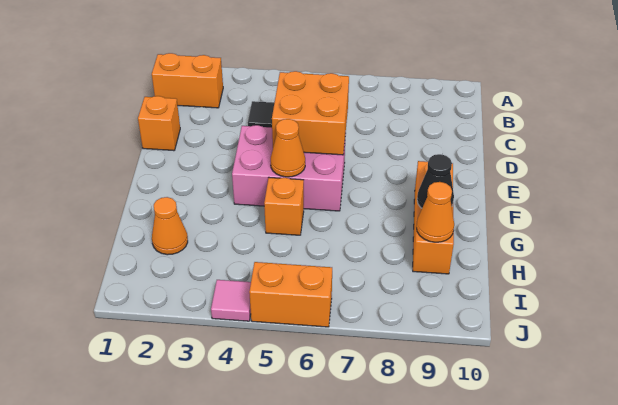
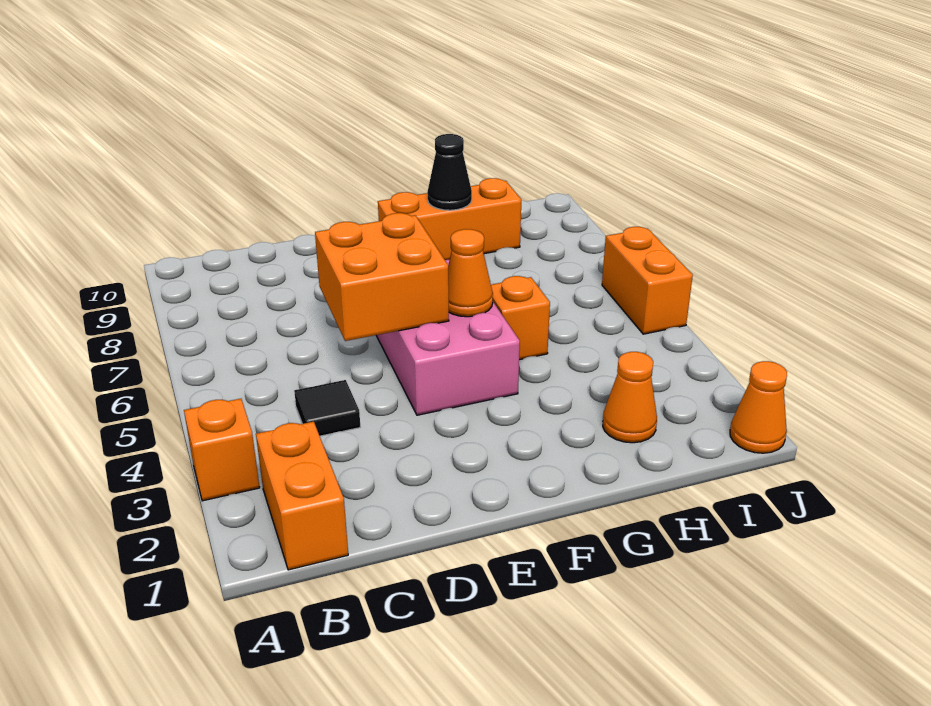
orange 1x1 brick [138,96,180,151] -> orange 1x1 brick moved to [184,399,260,501]
orange 1x1 cone [416,182,454,242] -> orange 1x1 cone moved to [730,361,787,453]
pink 1x1 tile [211,280,251,321] -> none

